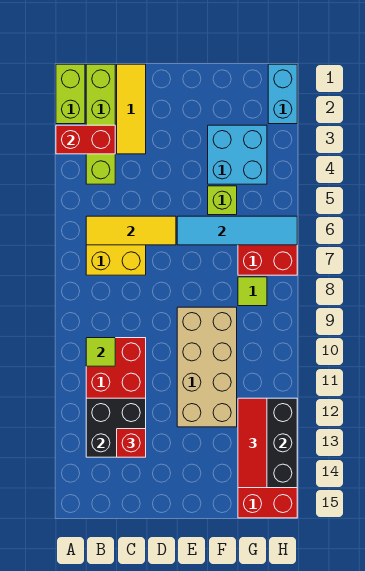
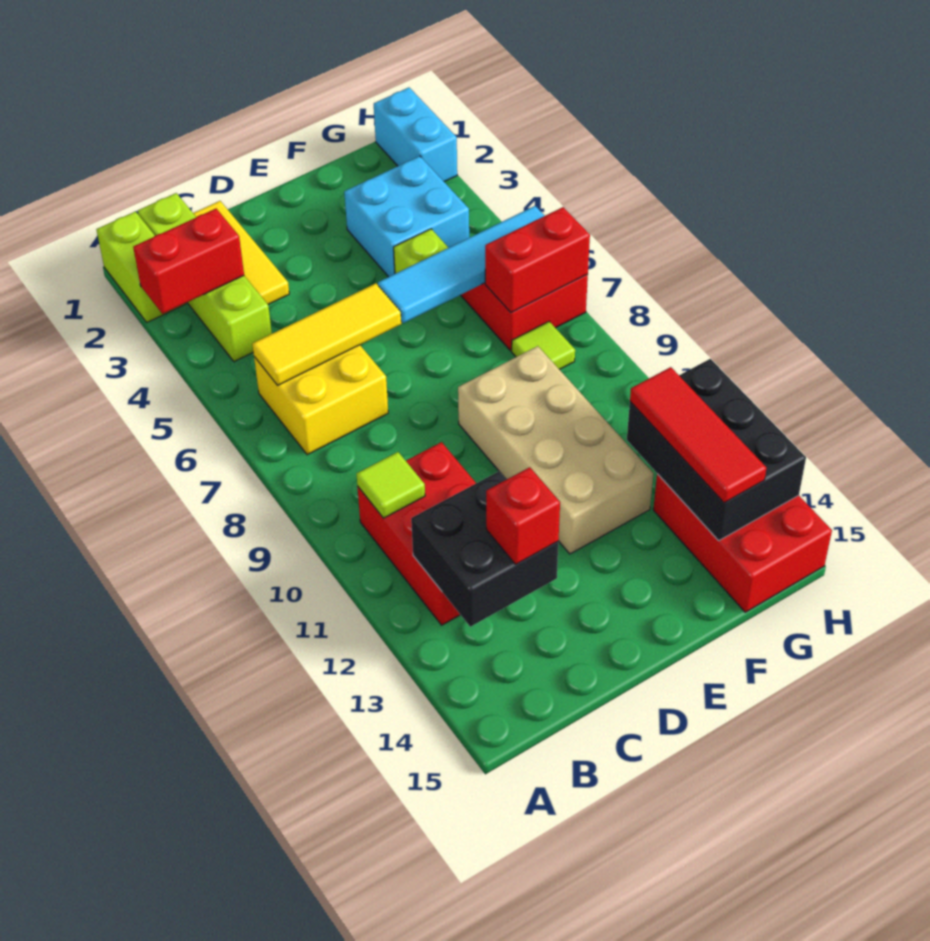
none -> red 1x2 brick [485,207,590,313]

